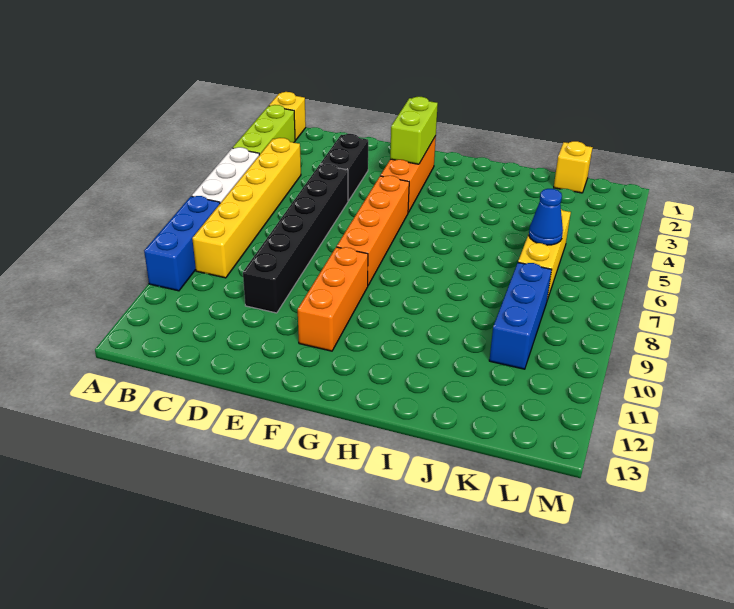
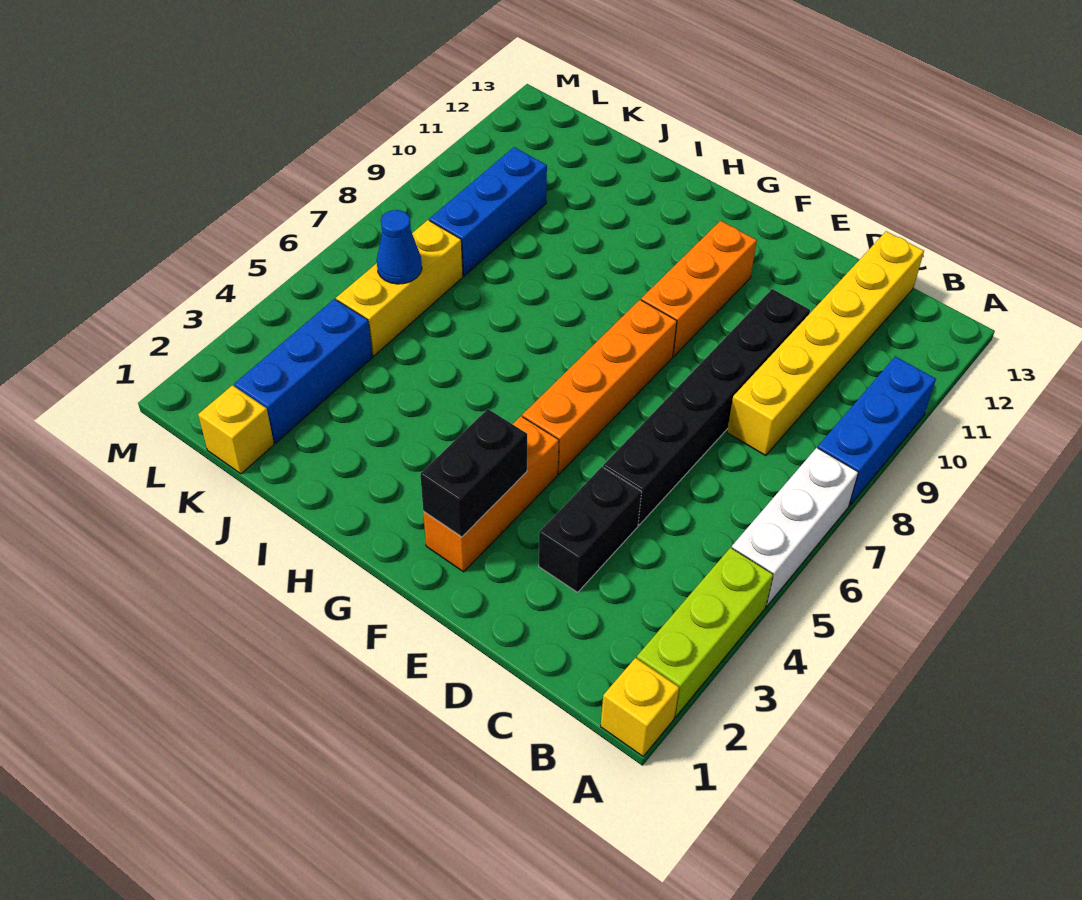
yellow 1x6 brick [192,138,301,278] -> yellow 1x6 brick moved to [727,231,924,455]
lime 1x2 brick [390,97,438,164] -> black 1x2 brick [420,409,527,537]
none -> blue 1x3 brick [234,299,372,443]

